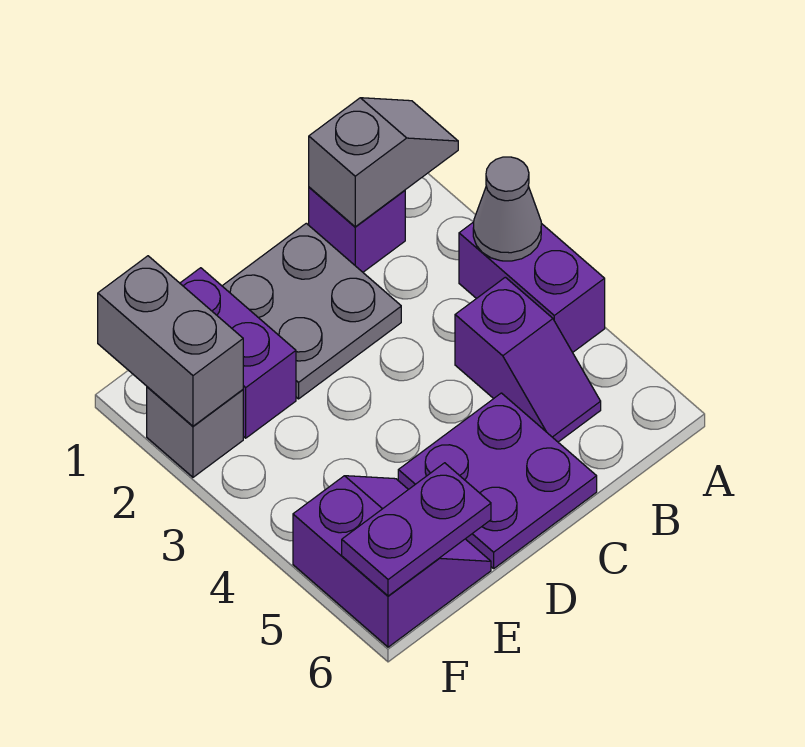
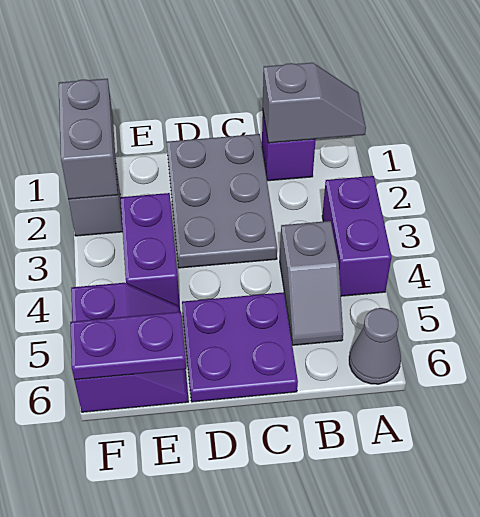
grey 1x1 cone [473,157,541,261] -> grey 1x1 cone moved to [349,308,401,384]
purple 1x2 slope [455,277,601,442] -> grey 1x2 slope [280,221,343,345]
grey 2x2 plate [223,223,401,399] -> grey 2x3 plate [167,134,277,268]
purple 1x2 brick [180,268,296,438] -> purple 1x2 brick moved to [120,193,180,306]

